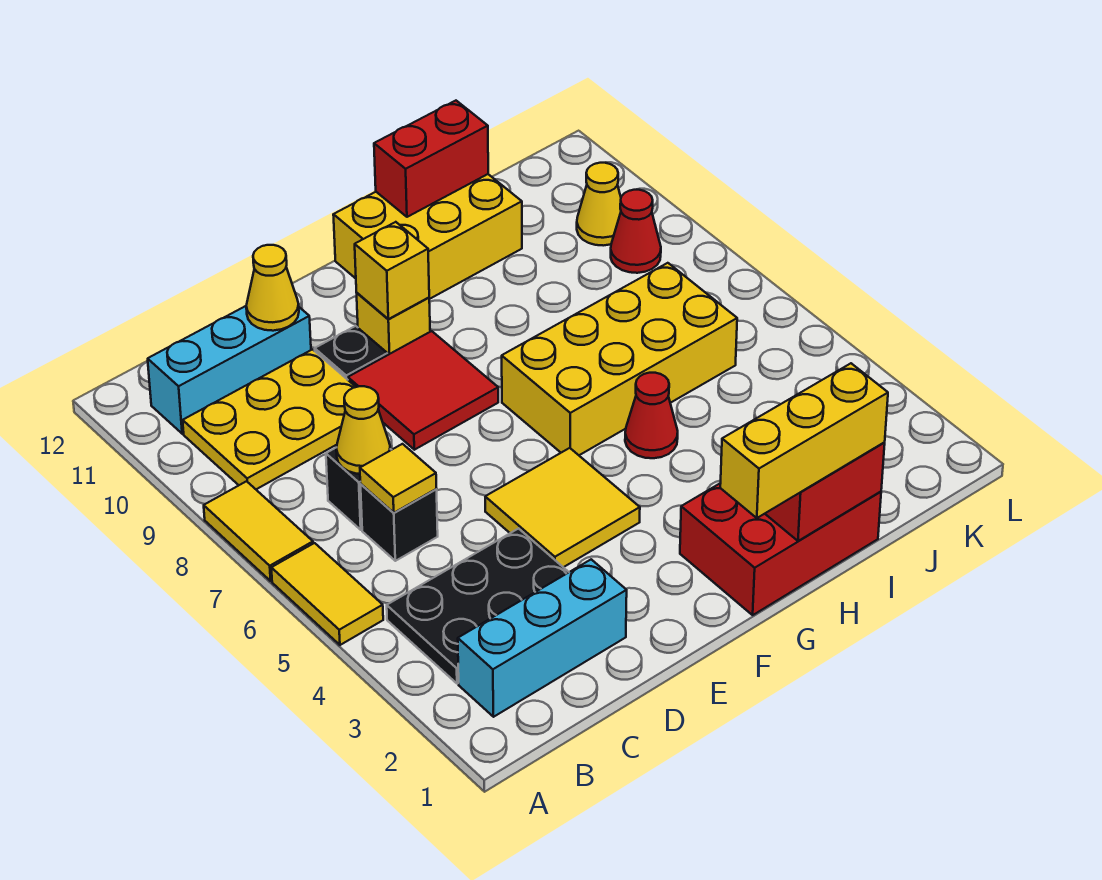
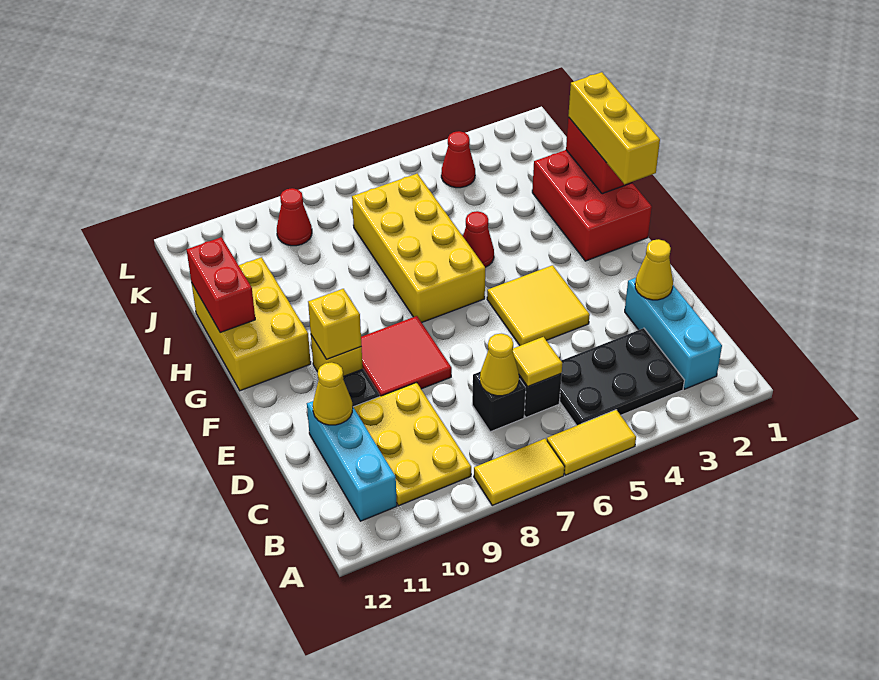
black 2x3 plate [387,529,569,684] -> black 2x3 plate turned to [559,328,684,426]
none -> red 1x1 cone [441,131,475,188]
yellow 1x1 cone [577,163,621,246] -> yellow 1x1 cone moved to [635,239,673,300]

